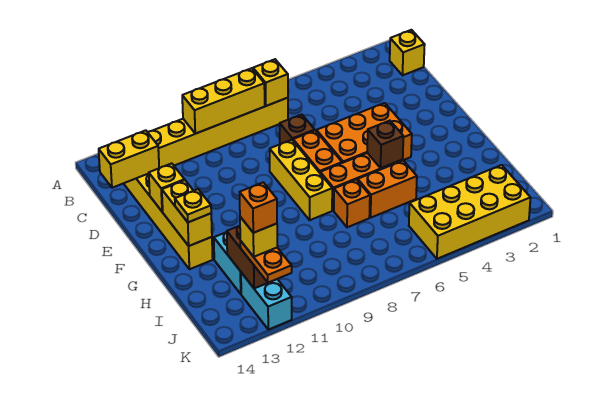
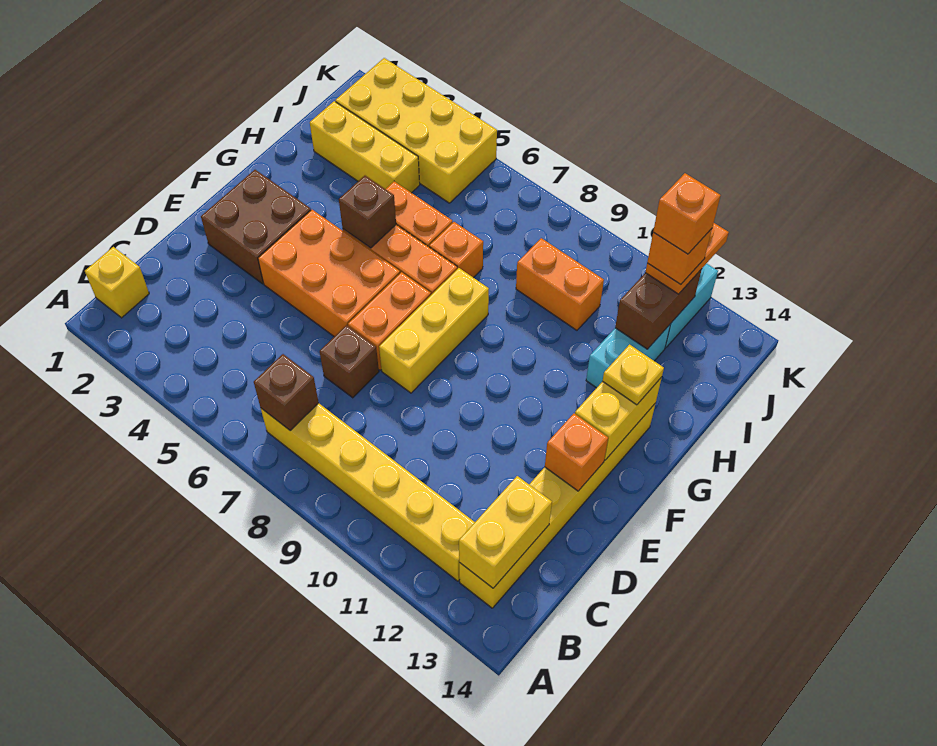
yellow 1x1 brick [253,59,288,106] -> brown 1x1 brick [254,354,319,431]
yellow 1x3 brick [182,68,265,134] -> yellow 1x3 brick moved to [310,101,420,193]
yellow 1x2 brick [99,130,159,188] -> yellow 1x2 brick turned to [459,476,552,588]
none -> brown 2x2 brick [201,170,311,284]
yellow 1x1 brick [149,163,185,212] -> orange 1x1 brick [545,414,608,491]
none -> orange 1x2 brick [516,238,604,330]
yellow 1x1 brick [240,217,277,257] -> orange 1x1 brick [647,229,712,285]

